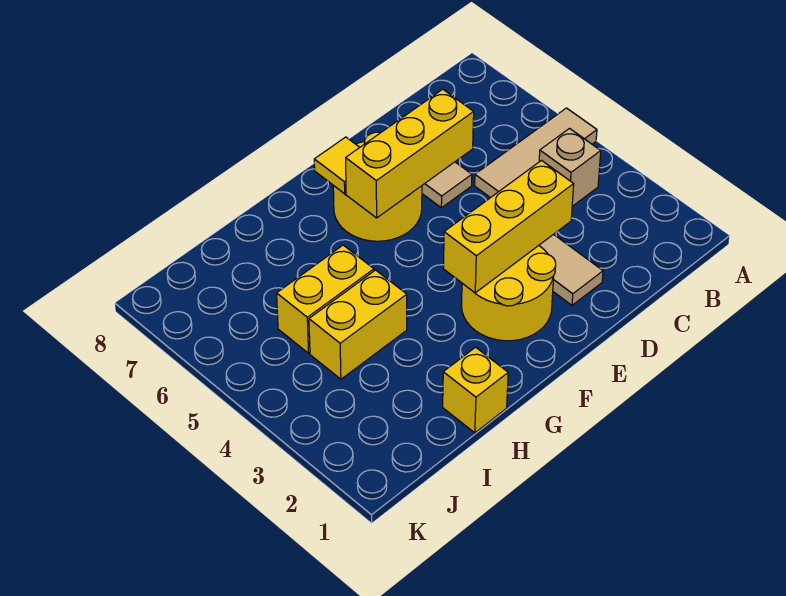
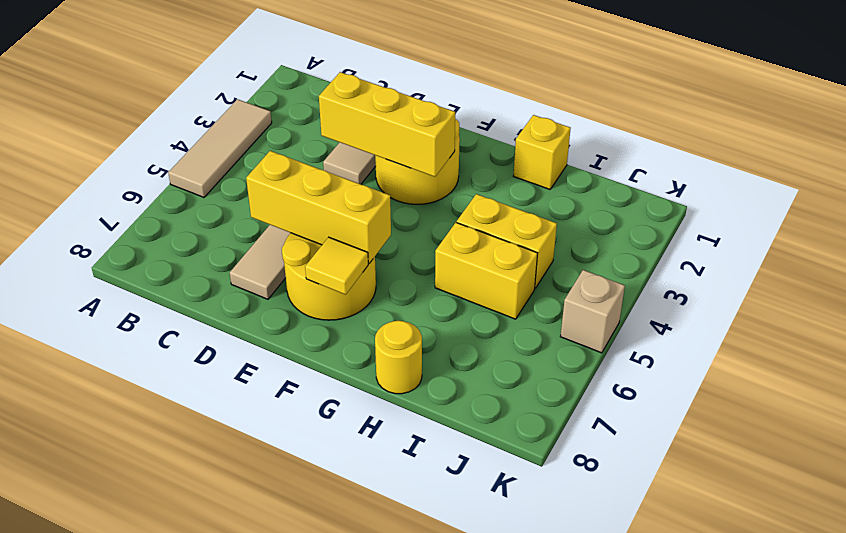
tan 1x3 tile [475,108,597,198] -> tan 1x3 tile turned to [168,99,272,197]
tan 1x1 brick [539,129,601,206] -> tan 1x1 brick moved to [560,270,625,353]
none -> yellow 1x1 round brick [375,321,422,394]

